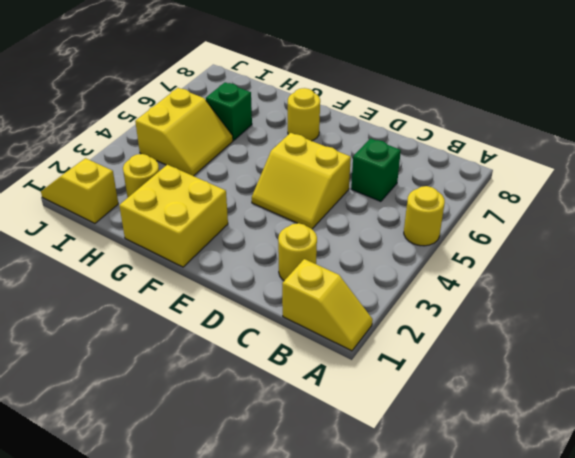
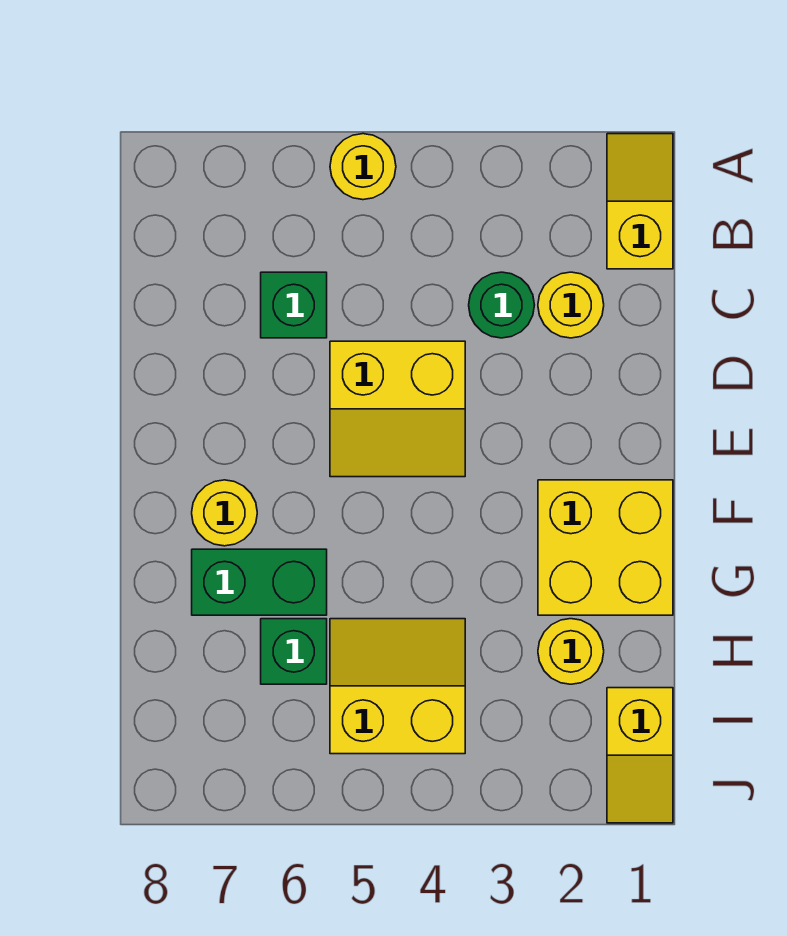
none -> green 1x1 round brick [469,272,534,338]
yellow 2x2 slope [252,133,351,229] -> yellow 2x2 slope turned to [330,341,465,477]
none -> green 1x2 brick [192,549,327,615]

